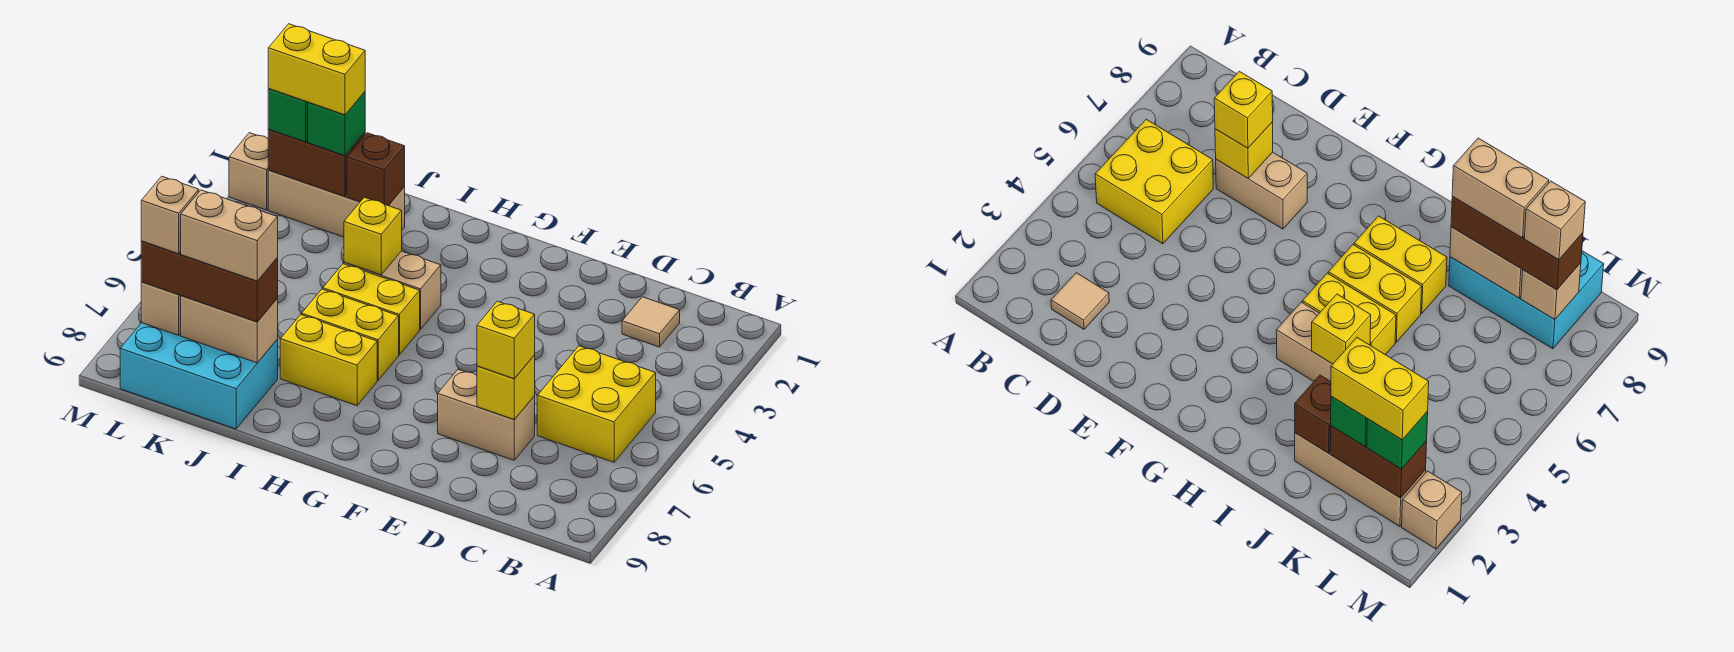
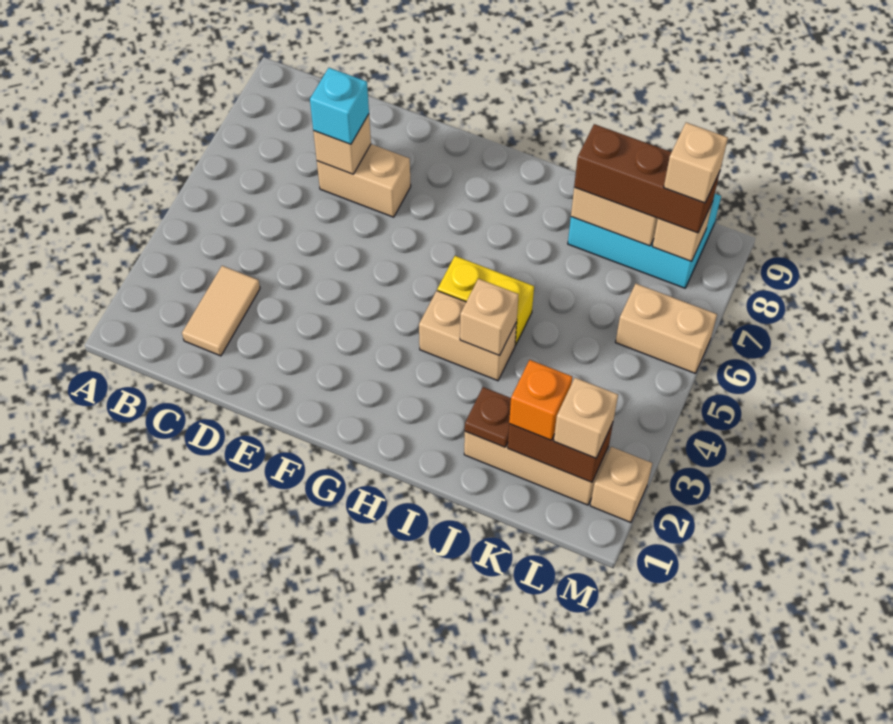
yellow 2x2 brick [537,346,656,462] -> none
tan 1x1 tile [622,297,680,347] -> tan 1x2 tile [182,266,260,356]
yellow 1x1 brick [477,355,535,420] -> tan 1x1 brick [313,114,371,174]
yellow 1x1 brick [477,301,535,379] -> cyan 1x1 brick [310,68,369,144]
yellow 1x2 brick [302,289,399,380] -> none
yellow 1x2 brick [280,315,377,406] -> none
yellow 1x1 brick [344,197,402,275] -> tan 1x1 brick [460,279,519,356]
brown 1x1 brick [347,133,405,206] -> brown 1x1 plate [465,387,511,447]
tan 1x2 brick [181,190,278,281] -> tan 1x2 brick moved to [616,284,717,373]
green 1x1 brick [308,92,365,156] -> orange 1x1 brick [509,360,572,440]
yellow 1x2 brick [268,24,365,115] -> none
green 1x1 brick [268,89,308,142] -> tan 1x1 brick [554,378,618,458]

